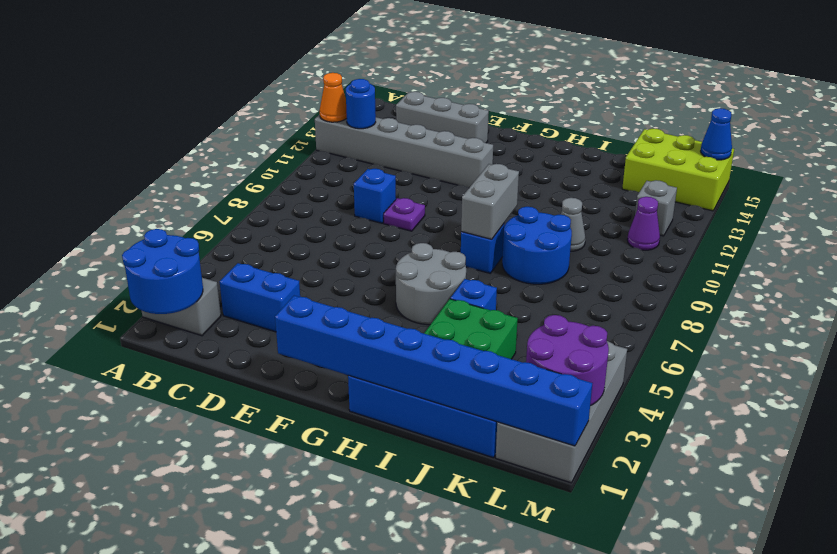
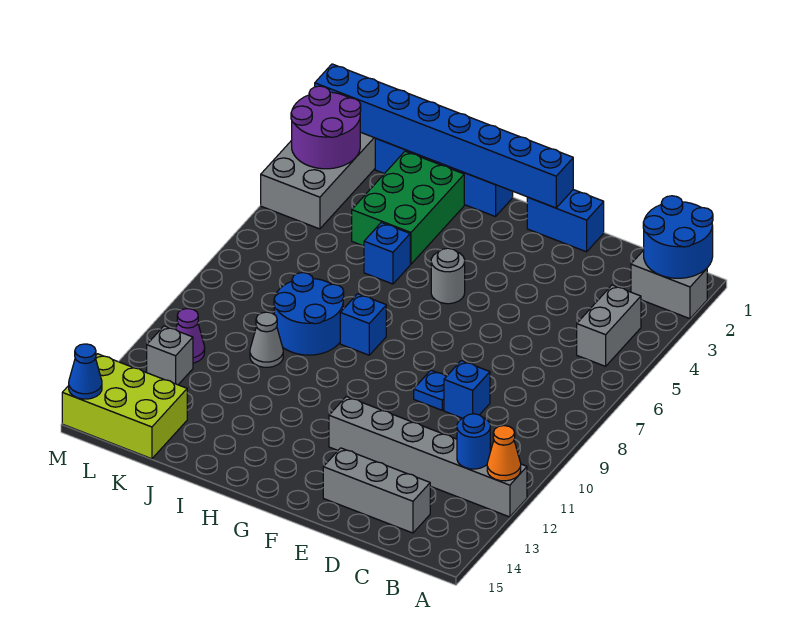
blue 1x2 brick [220,263,300,332] -> blue 1x2 brick moved to [527,190,604,252]
purple 1x1 plate [384,198,425,231] -> blue 1x1 plate [414,370,446,410]
grey 2x2 round brick [396,243,466,325] -> grey 1x1 round brick [431,248,465,304]
grey 1x2 brick [461,164,519,239] -> grey 1x2 brick moved to [577,285,641,366]

